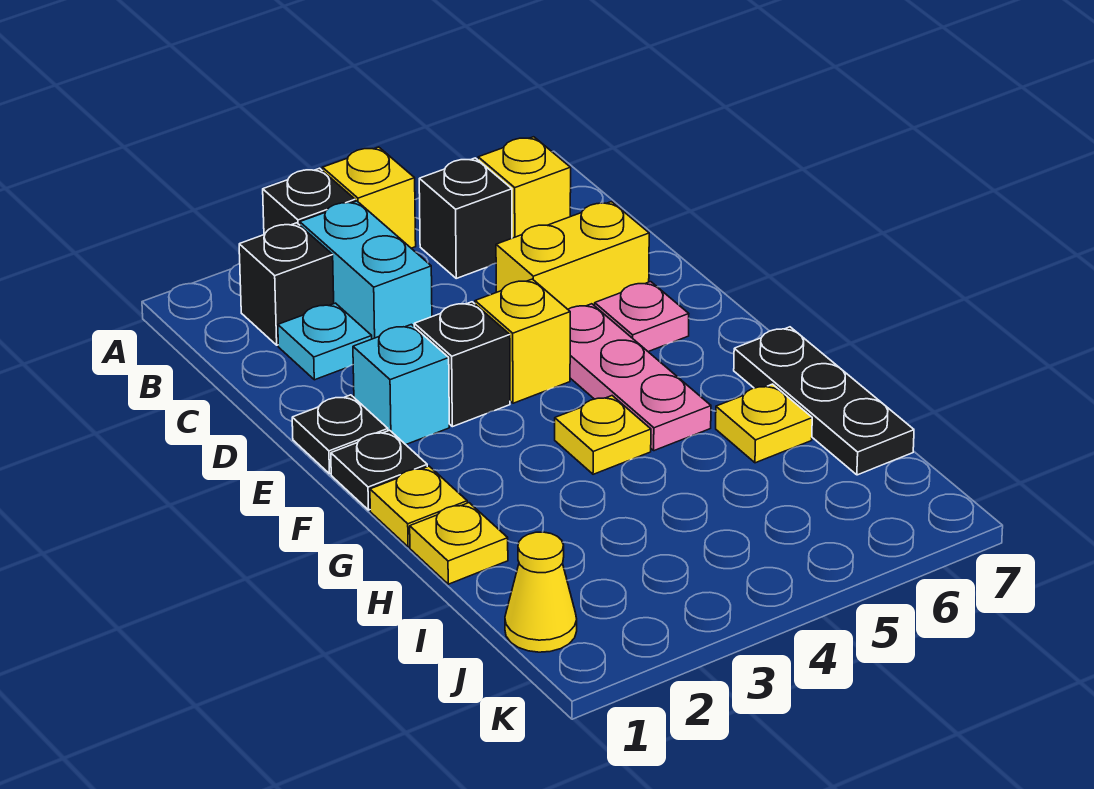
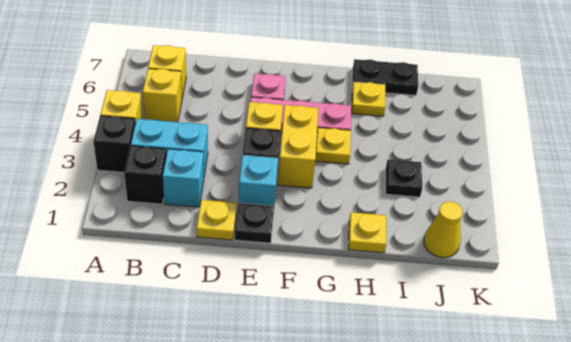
black 1x1 brick [419,158,512,278] -> yellow 1x1 brick [143,69,182,122]
cyan 1x1 plate [278,303,372,380] -> cyan 1x1 brick [163,149,204,207]
yellow 1x2 brick [496,202,649,309] -> yellow 1x2 brick moved to [278,105,318,188]
black 1x1 plate [331,430,427,510] -> black 1x1 plate moved to [386,159,422,197]
yellow 1x1 plate [370,466,467,547] -> yellow 1x1 plate moved to [197,200,237,240]
black 1x3 plate [734,327,914,475] -> black 1x2 plate [352,59,418,95]

